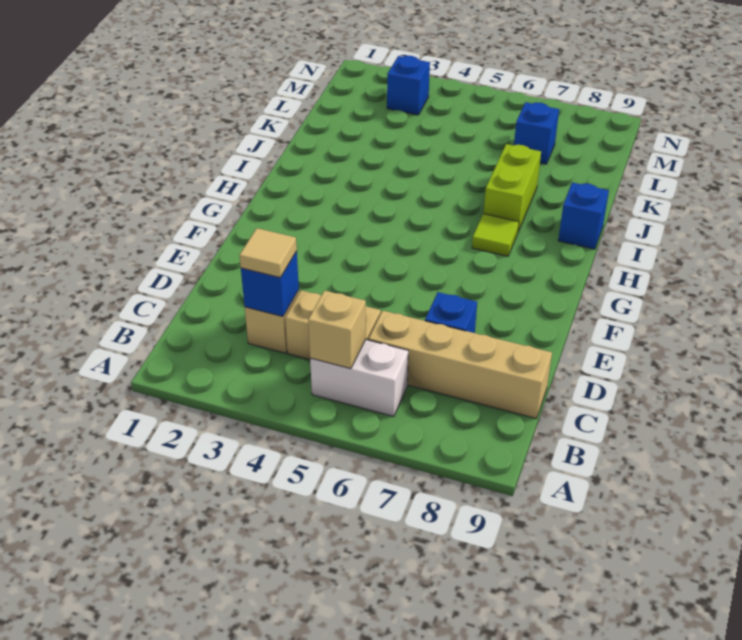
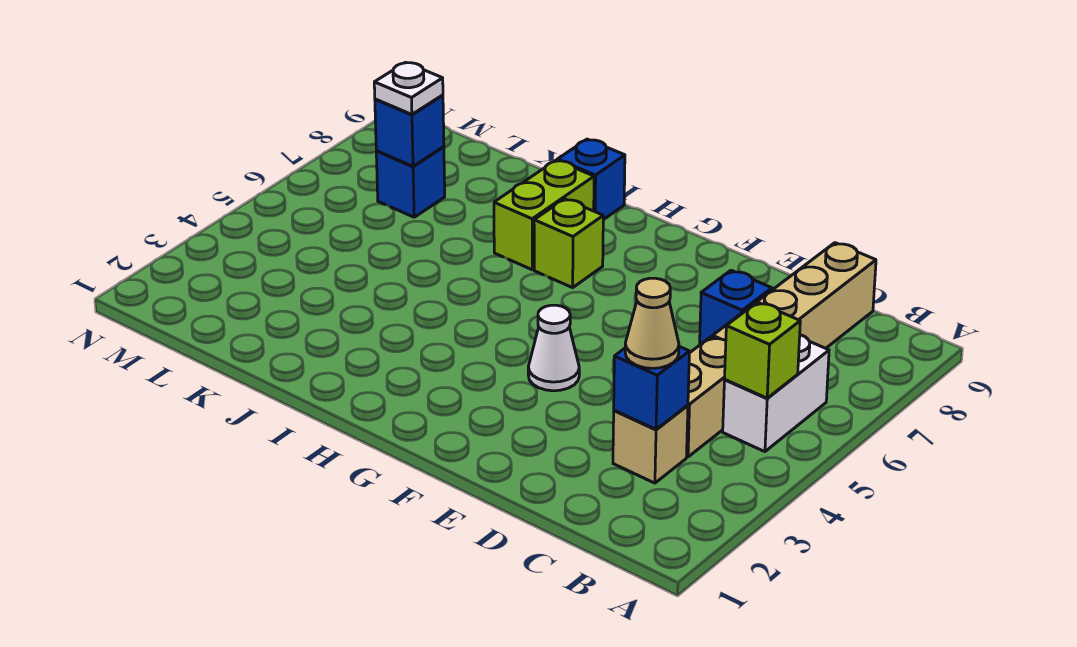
tan 1x1 brick [308,291,366,369] -> lime 1x1 brick [725,302,800,398]
tan 1x1 tile [239,228,297,277] -> tan 1x1 cone [625,278,679,368]
none -> white 1x1 cone [528,305,579,391]
lime 1x1 tile [472,214,519,256] -> lime 1x1 brick [534,199,603,288]
lime 1x2 brick [484,144,541,232] -> lime 1x2 brick turned to [494,160,594,270]
none -> white 1x1 plate [374,62,443,114]
blue 1x1 brick [387,56,430,115] -> blue 1x1 brick moved to [375,95,444,166]

